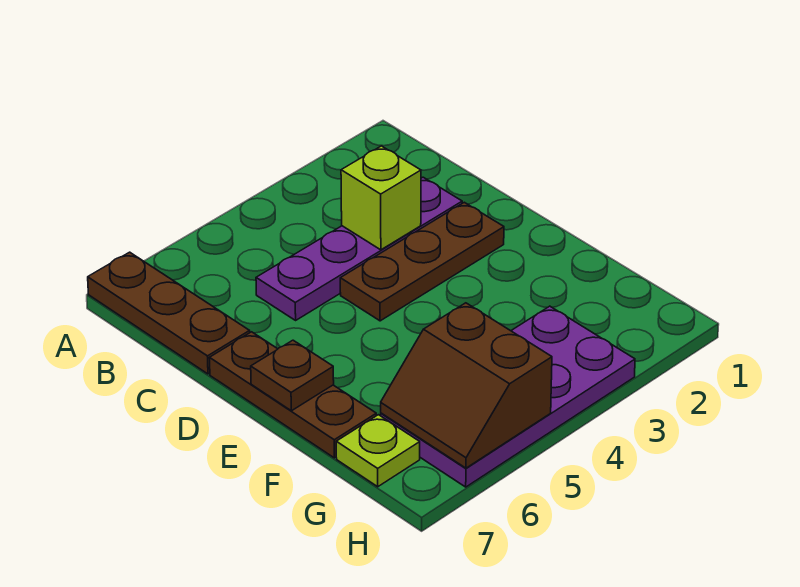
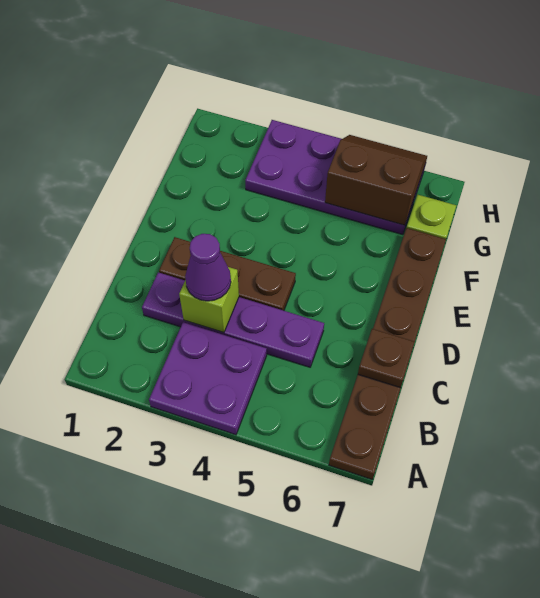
none -> purple 2x2 plate [149,322,267,435]
none -> purple 1x1 cone [185,234,231,301]
brown 1x1 plate [251,340,334,411] -> brown 1x1 plate moved to [358,329,415,388]
brown 2x2 slope [381,303,552,468] -> brown 2x2 slope turned to [325,135,427,225]

